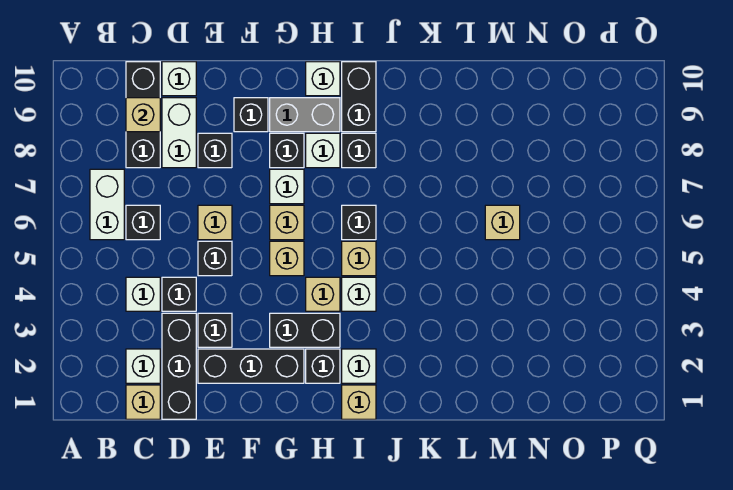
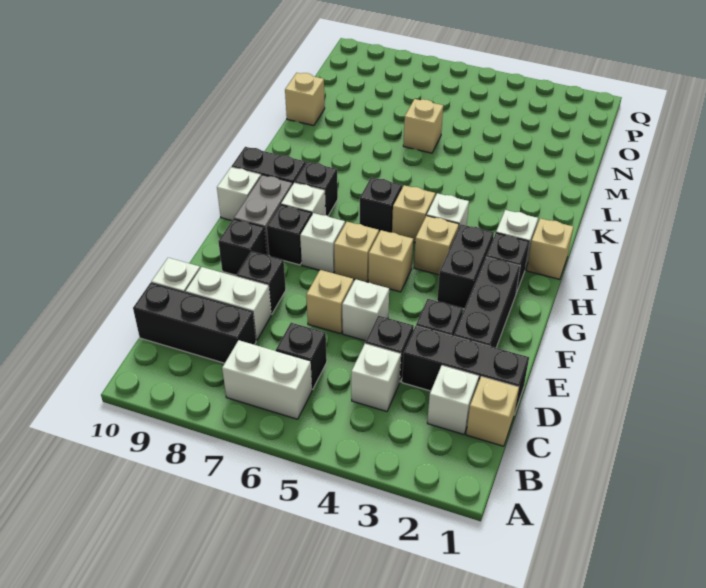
tan 1x1 brick [126,98,160,132] -> tan 1x1 brick moved to [285,73,325,126]
black 1x1 brick [198,241,232,276] -> white 1x1 brick [342,279,389,341]

